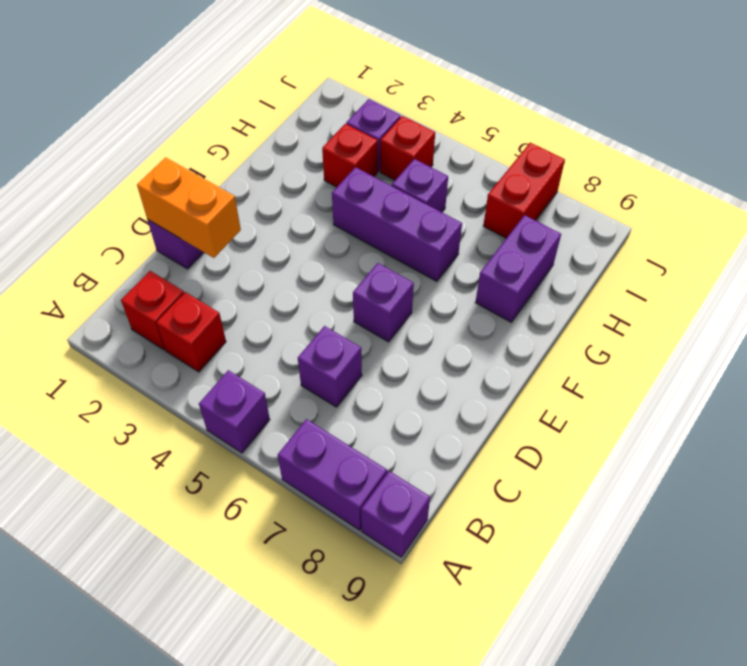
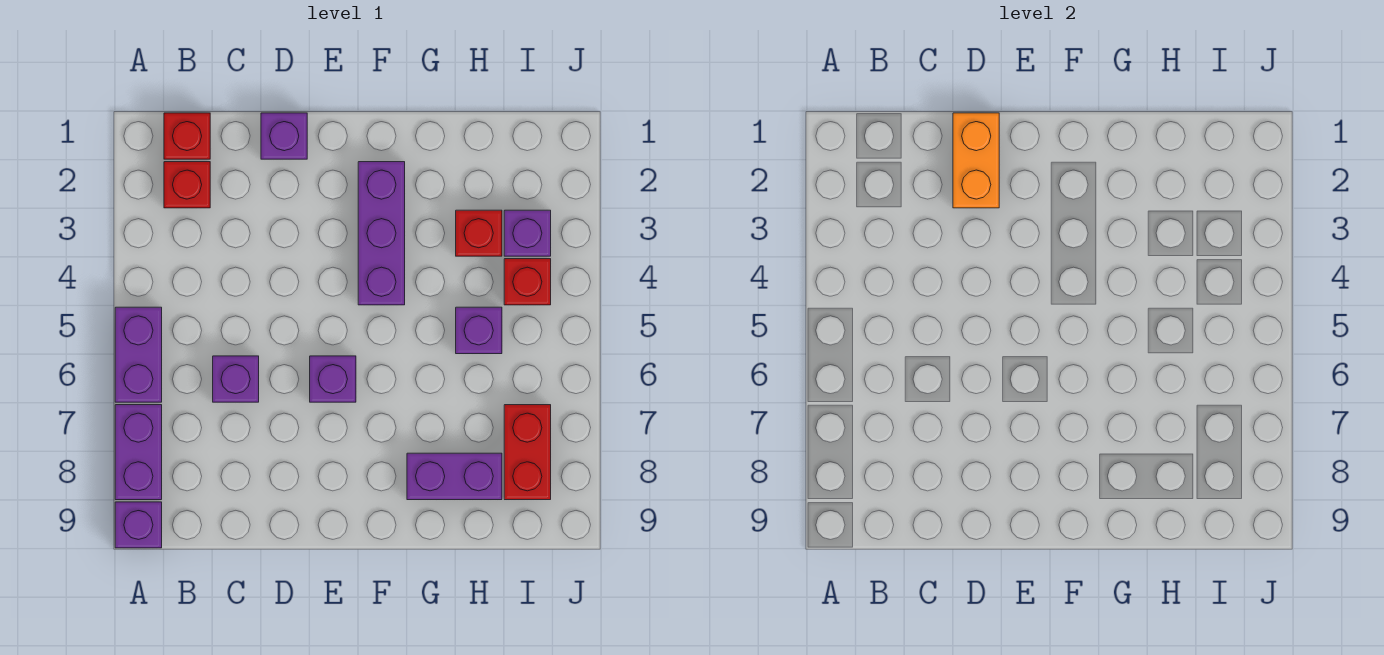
purple 1x1 brick [199,370,270,453] -> purple 1x2 brick [115,307,162,402]
red 1x1 brick [156,292,226,372] -> red 1x1 brick moved to [164,113,210,159]
purple 1x3 brick [332,167,462,281] -> purple 1x3 brick moved to [358,162,405,305]
red 1x2 brick [483,143,565,238] -> red 1x2 brick turned to [504,405,551,500]

